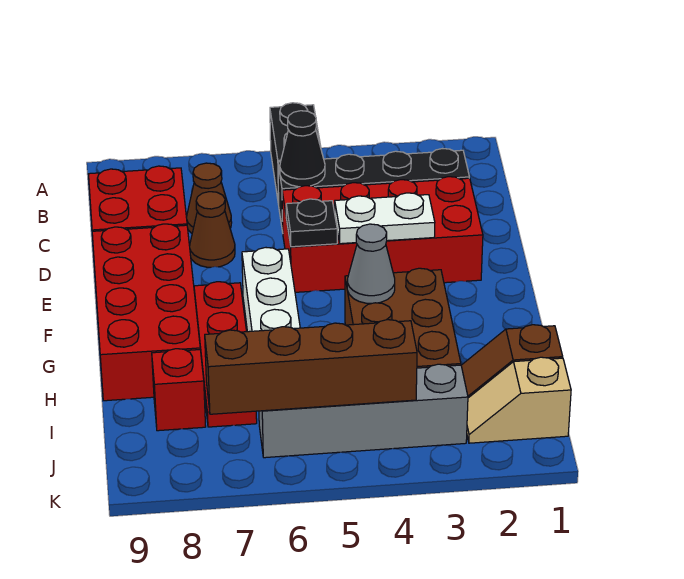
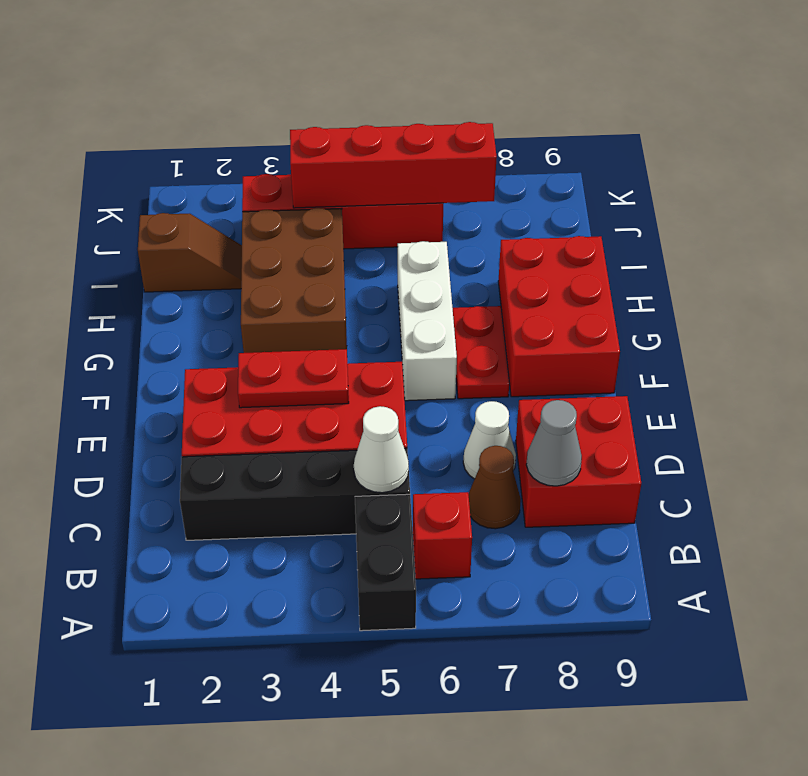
black 1x1 cone [280,111,325,187] -> white 1x1 cone [354,406,409,493]
brown 1x1 cone [190,192,235,267] -> white 1x1 cone [463,401,516,479]
white 1x2 plate [335,193,435,244] -> red 1x2 plate [238,349,349,408]
black 1x1 plate [286,199,337,247] -> none
red 2x4 brick [92,224,200,401] -> red 2x3 brick [498,236,620,397]
red 1x4 plate [194,282,257,427] -> red 1x2 plate [453,306,509,399]
grey 1x1 cone [347,224,395,303] -> grey 1x1 cone moved to [526,400,582,486]
red 1x1 brick [152,349,206,431] -> red 1x1 brick moved to [413,492,472,579]
tan 1x2 slope [467,357,571,443] -> none
grey 1x4 brick [259,364,468,458] -> red 1x4 brick [242,174,443,249]
brown 1x4 brick [205,320,417,414] -> red 1x4 brick [290,122,497,208]

